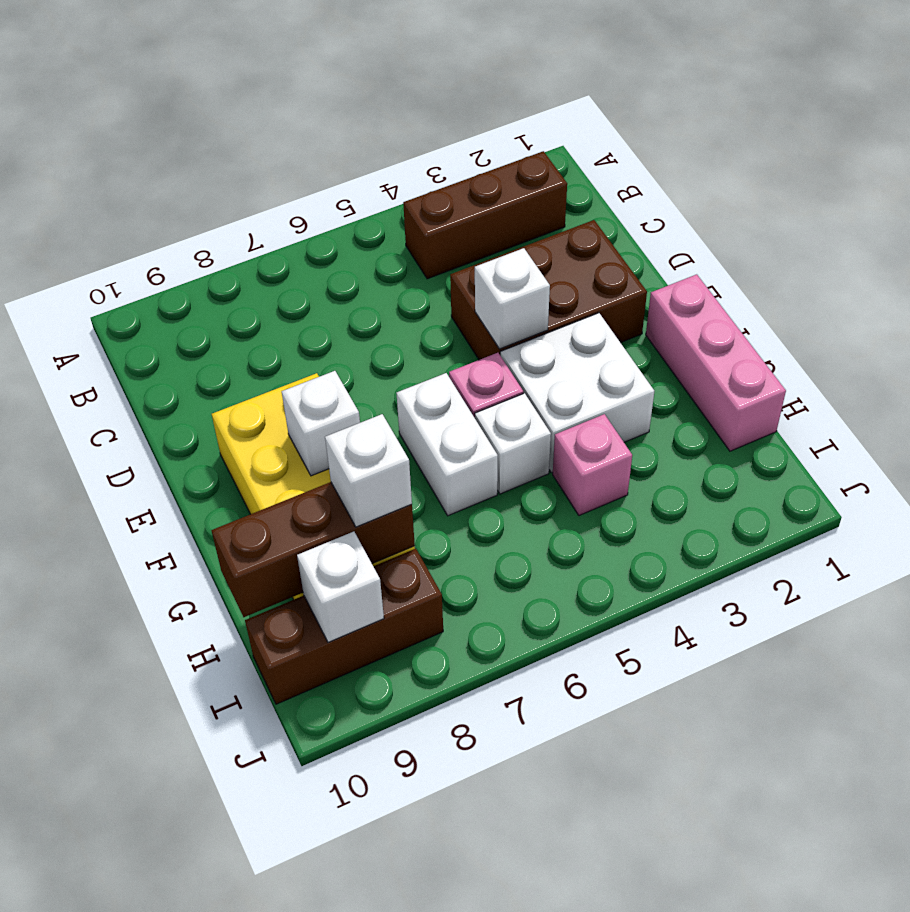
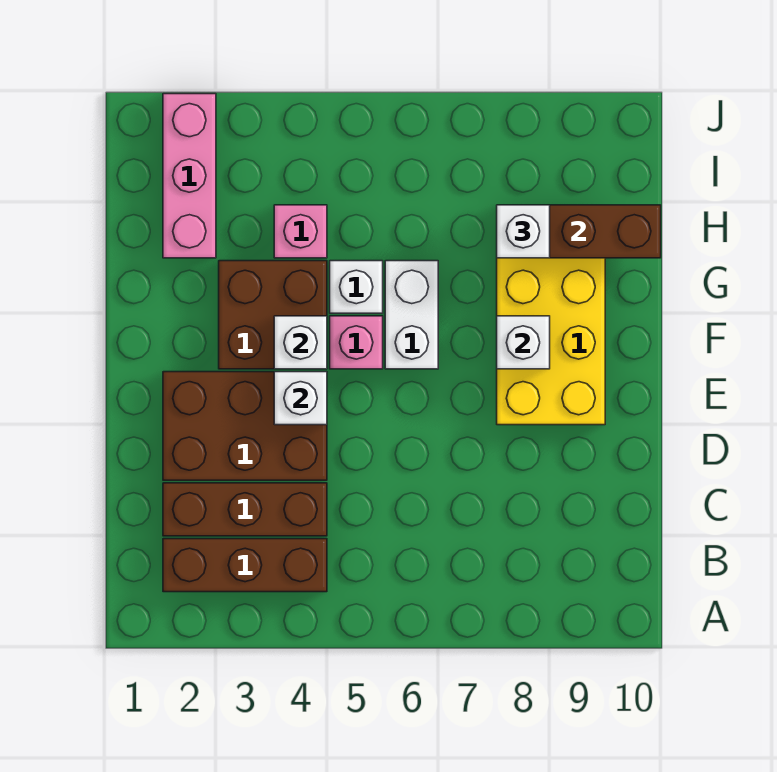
pink 1x3 brick [646,274,786,451] -> pink 1x3 brick moved to [163,94,216,258]
white 2x2 brick [501,313,654,473] -> brown 2x2 brick [219,261,327,369]
brown 1x3 brick [245,548,443,704] -> brown 1x3 brick moved to [163,483,327,536]
white 1x1 brick [297,532,384,642] -> white 1x1 brick moved to [274,316,327,369]

